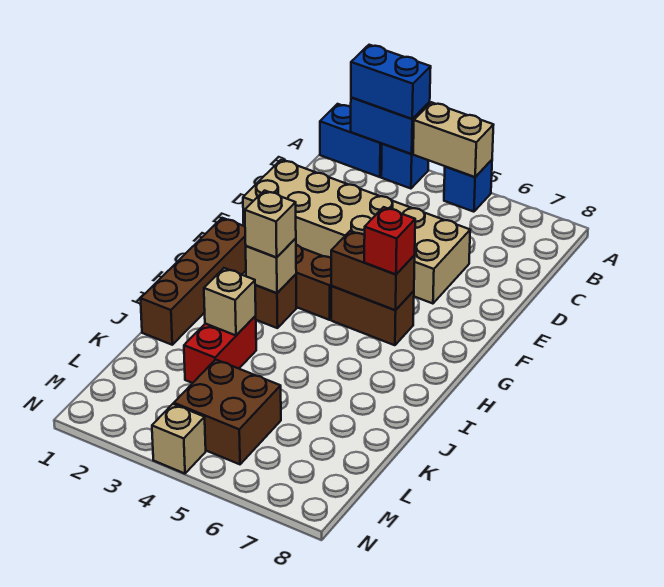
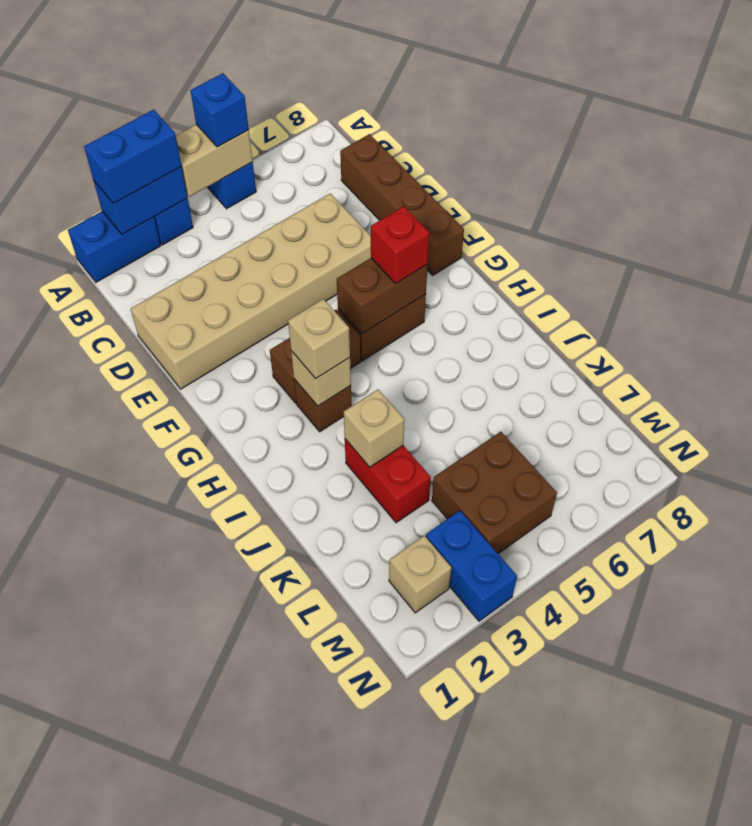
none -> blue 1x1 brick [191,73,249,147]
brown 1x4 brick [141,218,246,345] -> brown 1x4 brick moved to [340,134,464,275]
none -> blue 1x2 brick [426,511,517,621]
tan 1x1 brick [152,404,206,474] -> tan 1x1 brick moved to [389,535,451,613]

